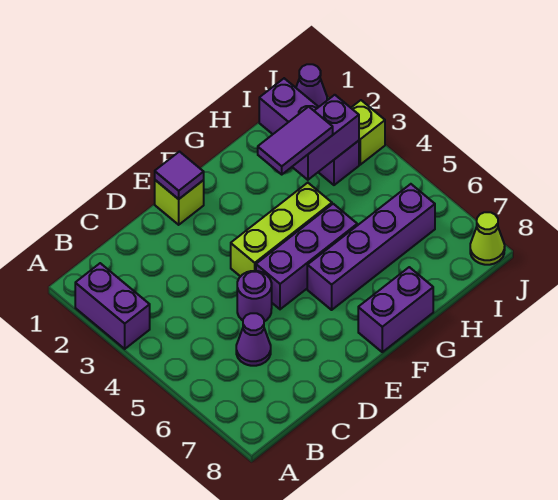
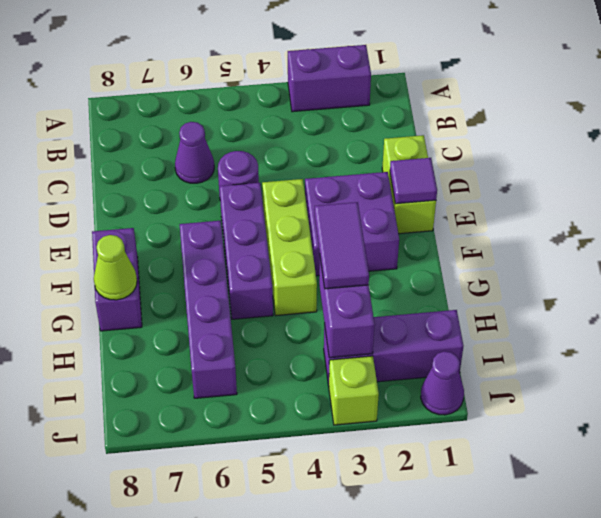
lime 1x1 brick [155,180,204,225] -> lime 1x2 brick [382,135,436,234]
none -> purple 2x2 brick [305,172,399,276]
lime 1x1 cone [470,212,505,265] -> lime 1x1 cone moved to [94,235,137,300]

